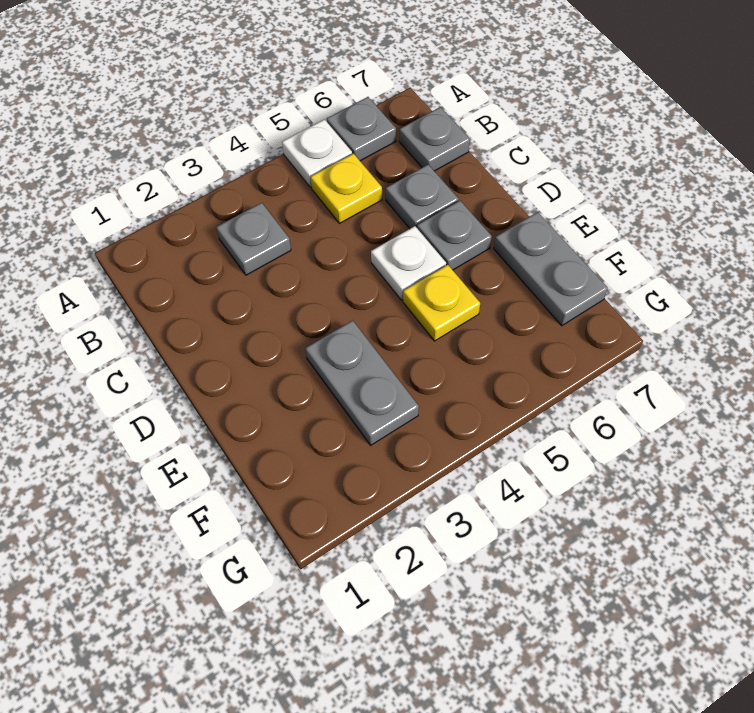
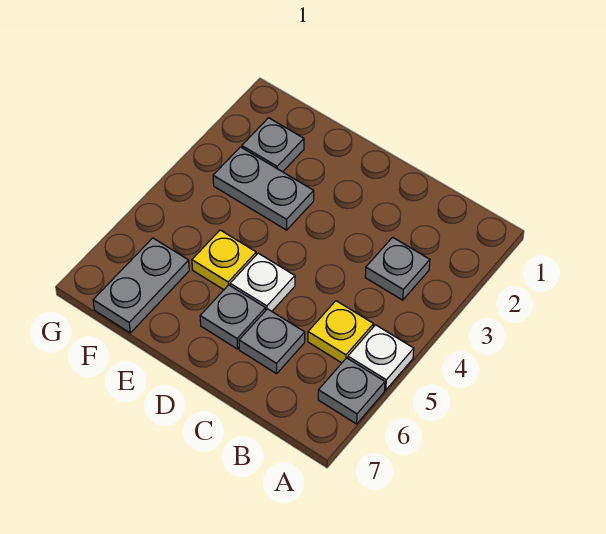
grey 1x1 plate [399,107,470,171] -> grey 1x1 plate moved to [242,118,304,172]
grey 1x2 plate [494,212,608,326] -> grey 1x2 plate turned to [93,238,189,333]

